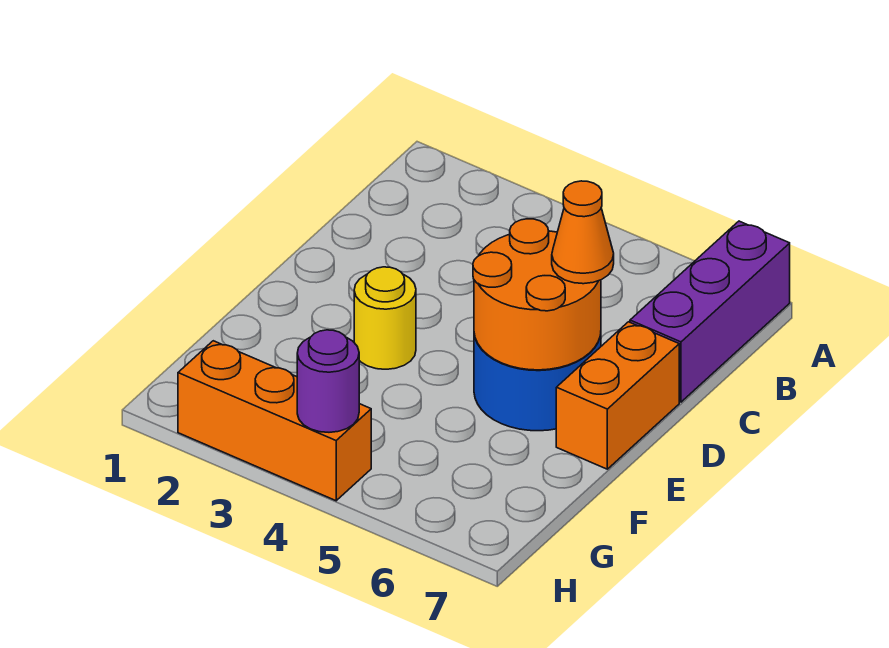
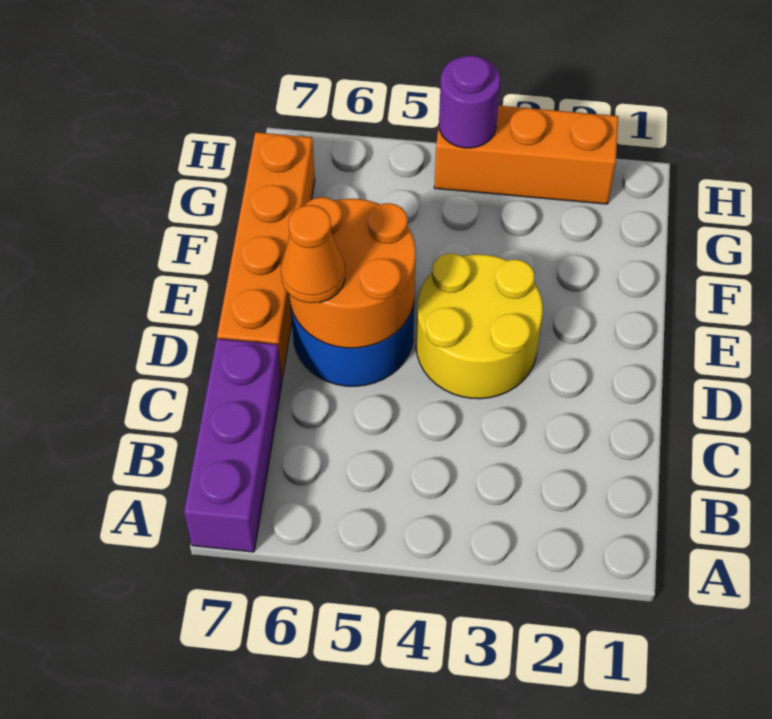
orange 1x2 brick [556,322,679,469] -> orange 1x4 brick [217,132,315,379]
yellow 1x1 round brick [354,267,416,369] -> yellow 2x2 round brick [416,254,543,399]

